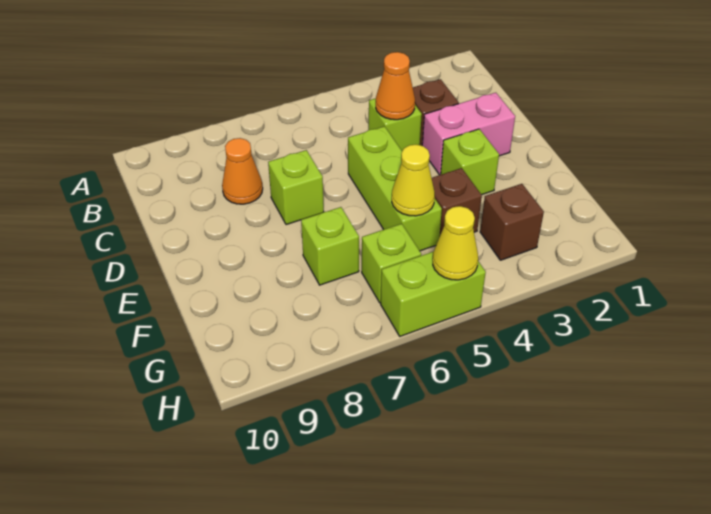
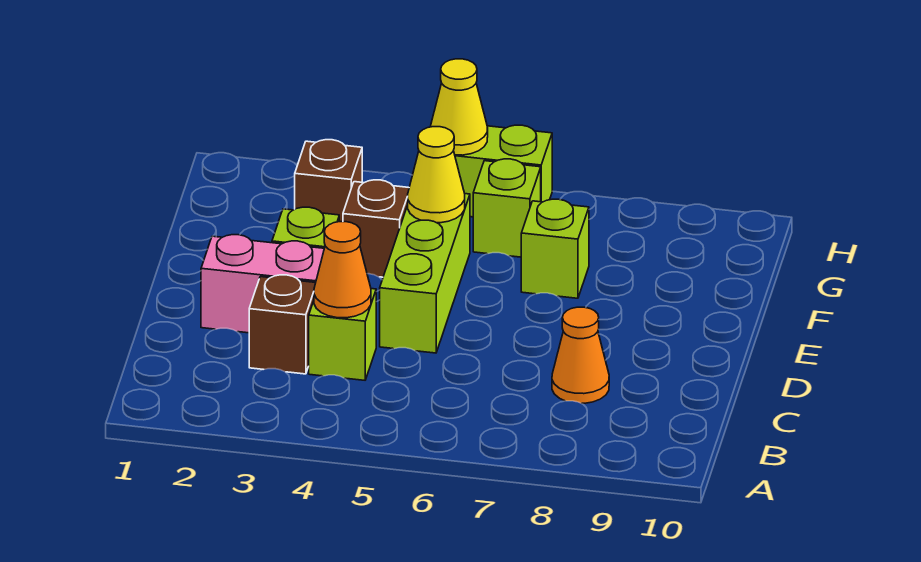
lime 1x1 brick [268,150,324,225] -> none

